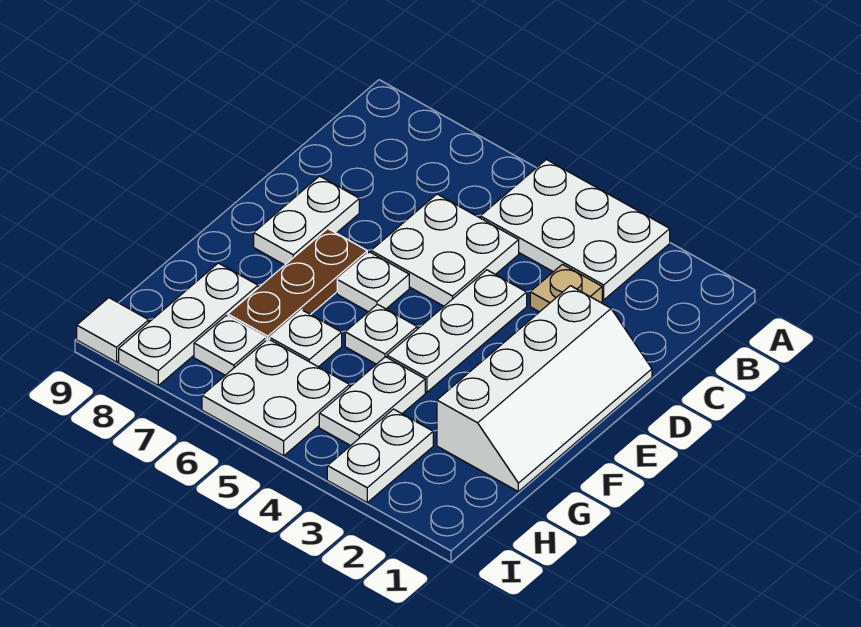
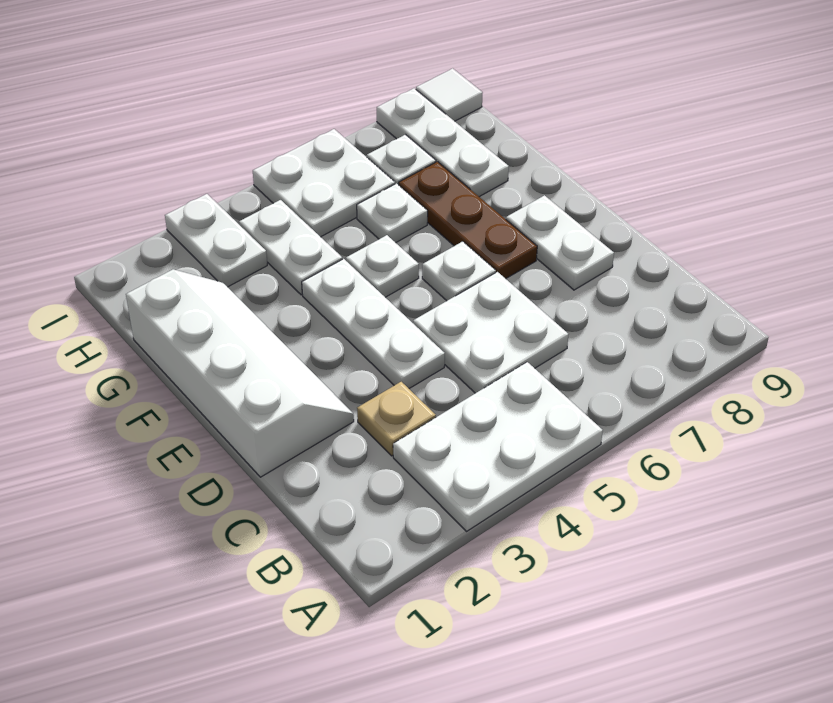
white 2x4 slope [437,286,652,491] -> white 2x4 slope turned to [126,269,354,477]

